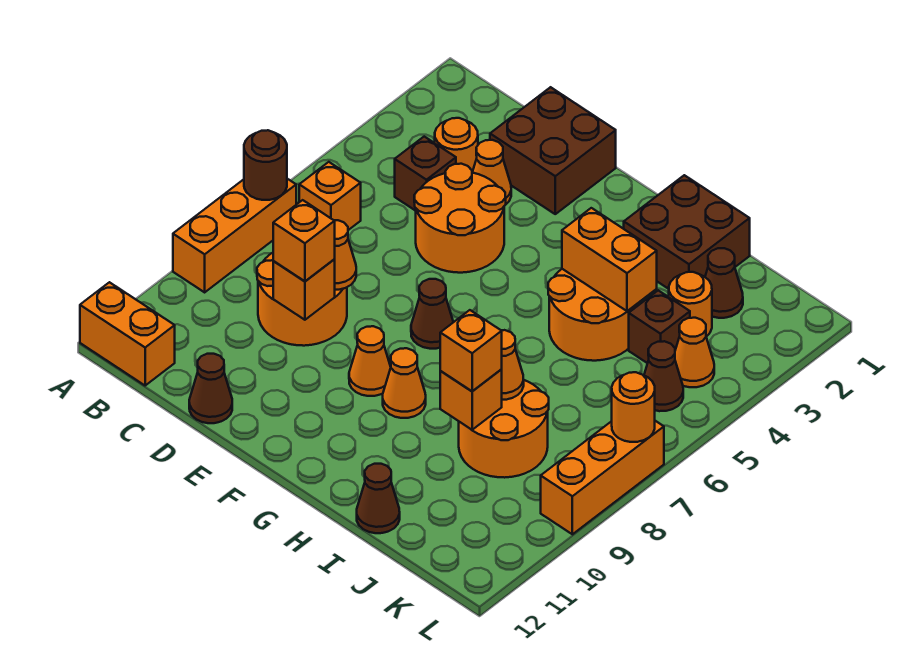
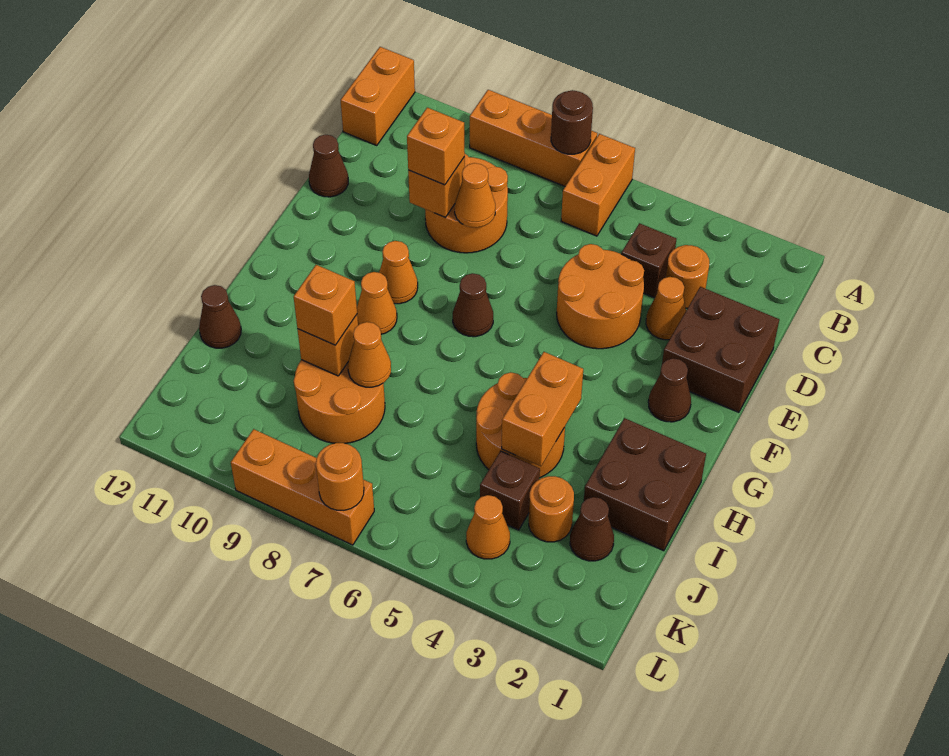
orange 1x1 brick [299,162,361,230] -> orange 1x2 brick [561,134,635,236]
brown 1x1 cone [644,341,683,411] -> brown 1x1 cone moved to [648,358,691,422]

